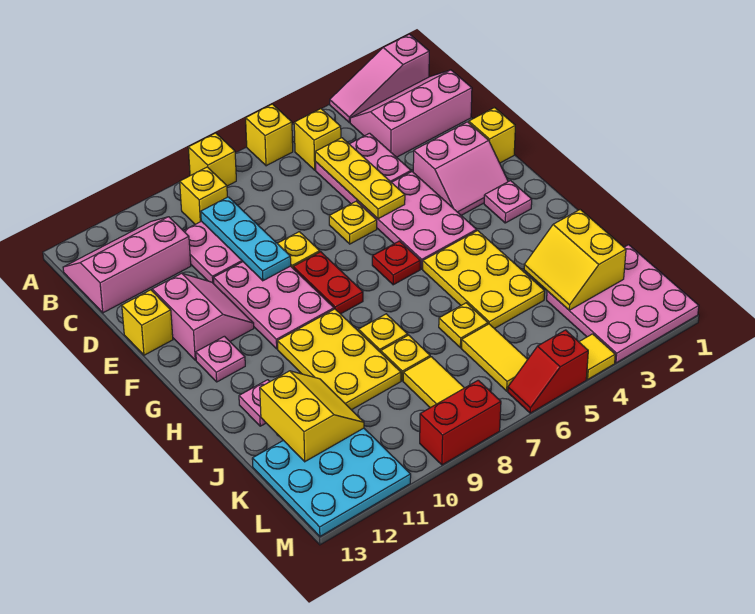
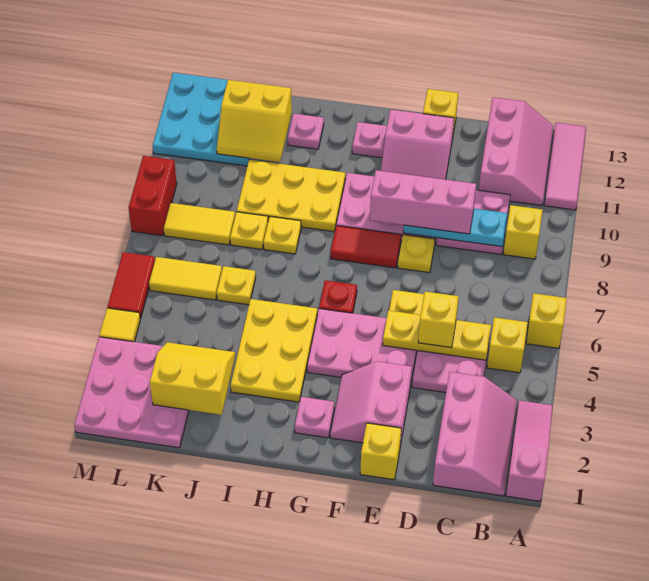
yellow 1x1 brick [188,133,236,186] -> yellow 1x1 brick moved to [418,292,459,348]
none -> pink 1x3 tile [544,122,586,210]
none -> pink 1x3 brick [370,170,476,234]
red 1x2 plate [293,252,363,314] -> red 1x2 tile [331,226,401,268]
yellow 2x3 plate [423,231,545,329] -> yellow 2x3 plate turned to [231,299,317,402]
red 1x2 slope [508,330,588,413] -> red 1x2 tile [108,252,155,318]

